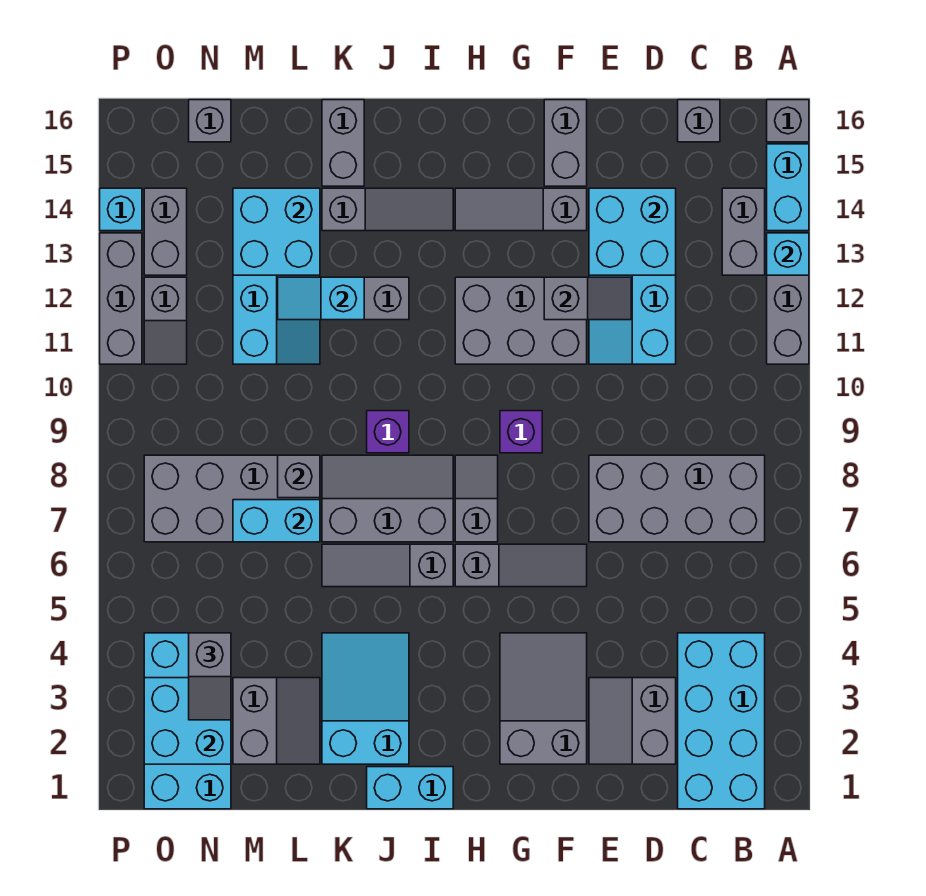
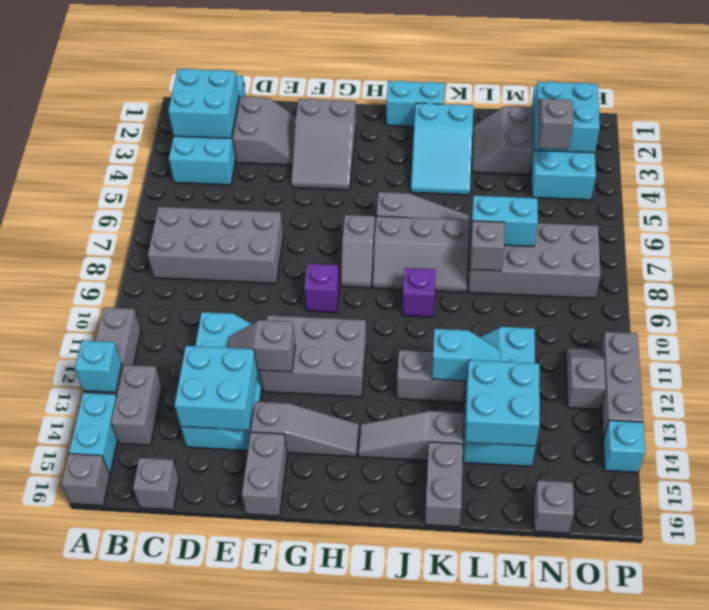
none -> cyan 2x2 brick [168,69,239,138]
grey 1x3 slope [455,544,587,587] -> none
grey 1x2 brick [144,188,187,275] -> none

